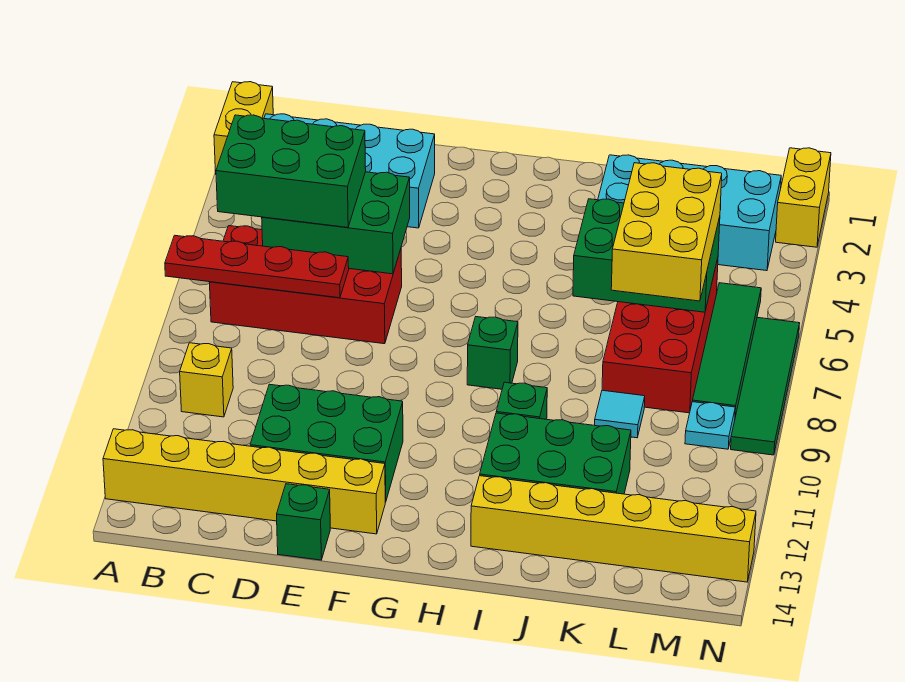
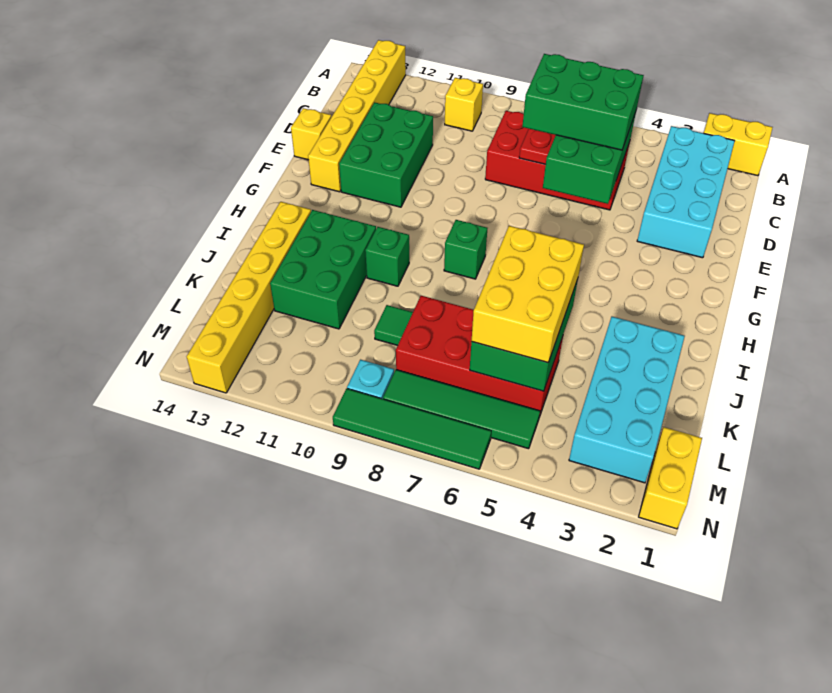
green 2x3 brick [216,115,366,227] -> green 2x3 brick turned to [522,54,644,150]
red 2x4 brick [210,226,402,344] -> red 2x4 brick turned to [485,111,630,210]
green 1x1 brick [277,484,330,560] -> yellow 1x1 brick [291,108,331,160]
yellow 2x3 brick [611,163,722,301] -> yellow 2x3 brick turned to [472,226,584,363]
cyan 1x1 tile [595,390,645,438] -> green 1x1 tile [374,305,413,346]
yellow 1x2 brick [776,148,831,247] -> yellow 1x2 brick turned to [639,427,702,529]

